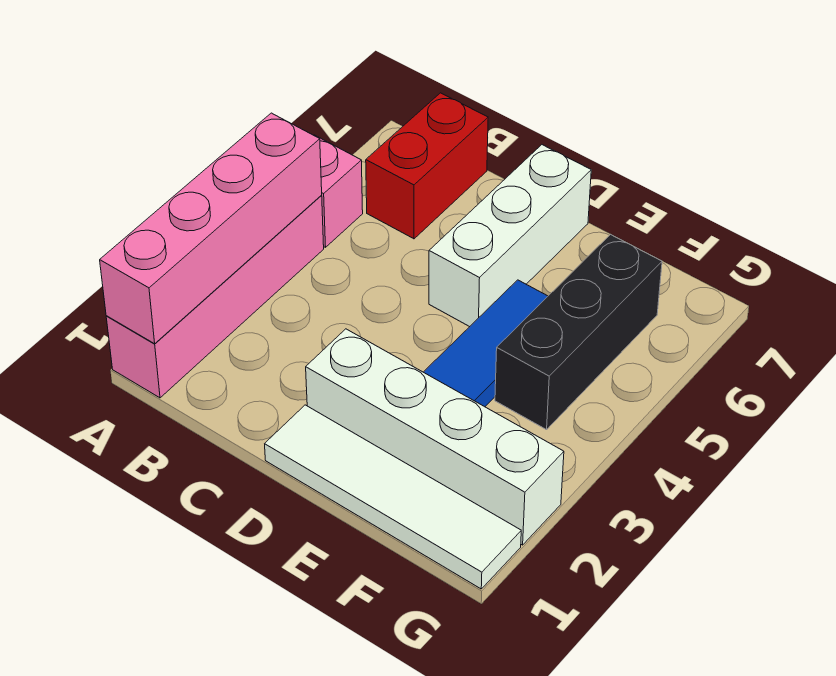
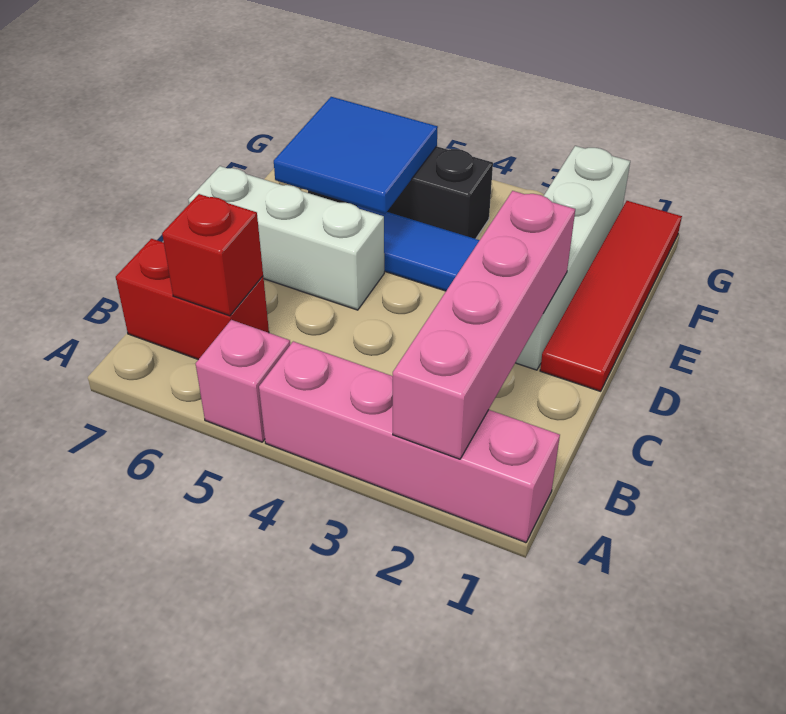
pink 1x4 brick [100,113,322,344] -> pink 1x4 brick turned to [393,191,575,459]
none -> red 1x1 brick [162,194,263,316]
white 1x4 tile [265,405,521,589] -> red 1x4 tile [540,201,682,391]
none -> blue 2x2 tile [274,97,438,214]

